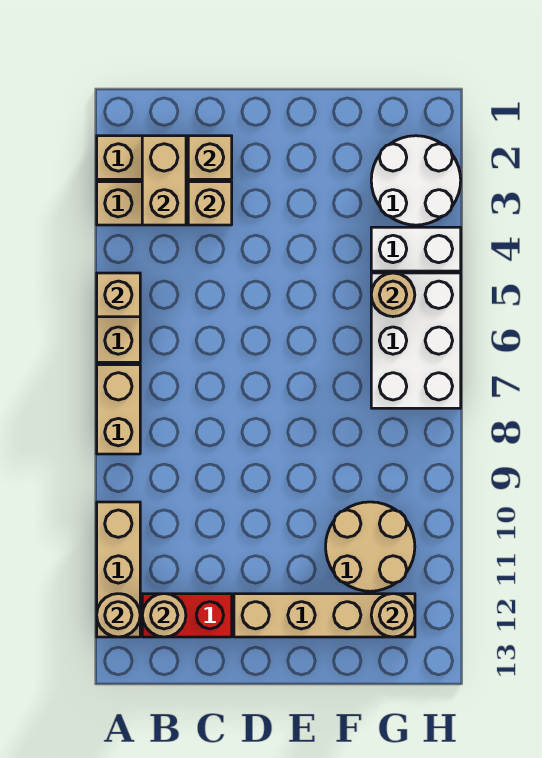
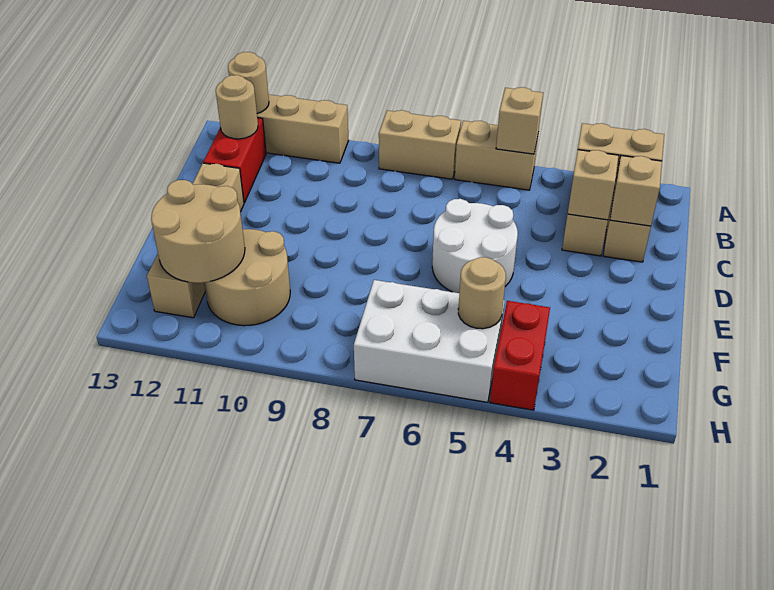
white 2x2 round brick [371,136,461,225] -> white 2x2 round brick moved to [432,199,518,293]
white 1x2 brick [371,227,461,271] -> red 1x2 brick [490,301,550,410]
tan 1x1 round brick [371,594,415,637] -> tan 2x2 round brick [151,180,245,283]

